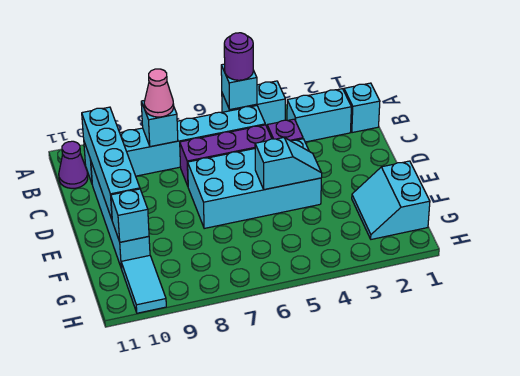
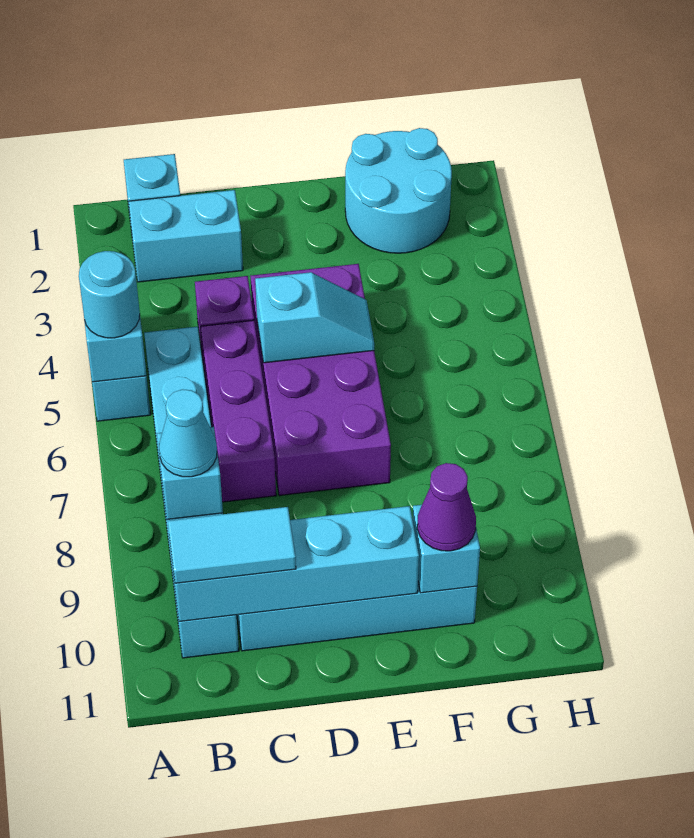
purple 1x1 round brick [224,33,253,80] -> cyan 1x1 round brick [79,251,140,338]
cyan 1x2 brick [287,89,351,142] -> cyan 1x2 brick turned to [129,190,243,282]
pink 1x1 cone [144,69,174,117] -> cyan 1x1 cone [159,389,217,477]
purple 1x1 cone [59,141,88,188] -> purple 1x1 cone moved to [417,463,476,551]
cyan 2x4 brick [188,139,321,229] -> purple 2x4 brick [250,264,391,496]
cyan 1x2 slope [255,138,322,190] -> cyan 1x2 slope turned to [255,272,374,363]
cyan 2x2 slope [352,161,430,239] -> cyan 2x2 round brick [345,128,452,253]
cyan 1x2 tile [121,256,166,313] -> cyan 1x2 tile moved to [168,507,296,583]

